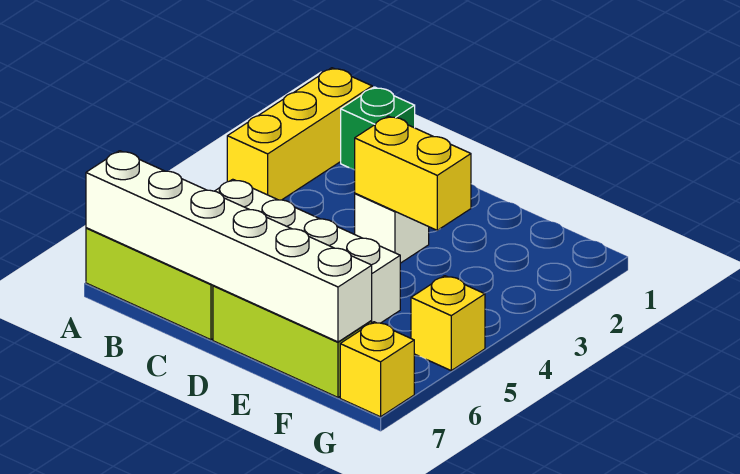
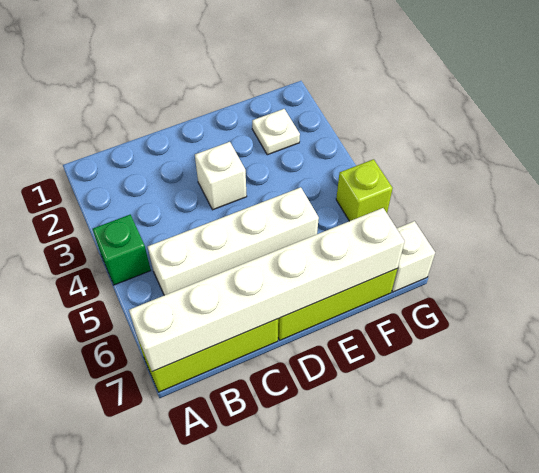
yellow 1x3 brick [227,68,372,200] -> none
green 1x1 brick [341,87,415,170] -> green 1x1 brick moved to [93,215,151,285]
yellow 1x2 brick [355,116,471,230] -> none
none -> white 1x1 plate [252,109,300,155]
yellow 1x1 brick [411,276,485,370] -> lime 1x1 brick [336,159,393,221]
yellow 1x1 brick [340,322,414,417] -> white 1x1 brick [392,221,435,292]

